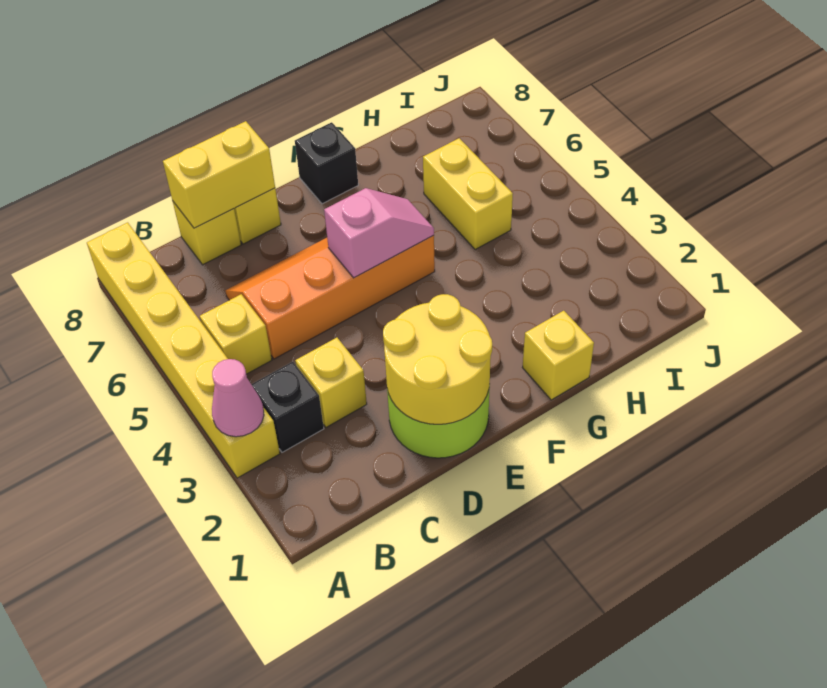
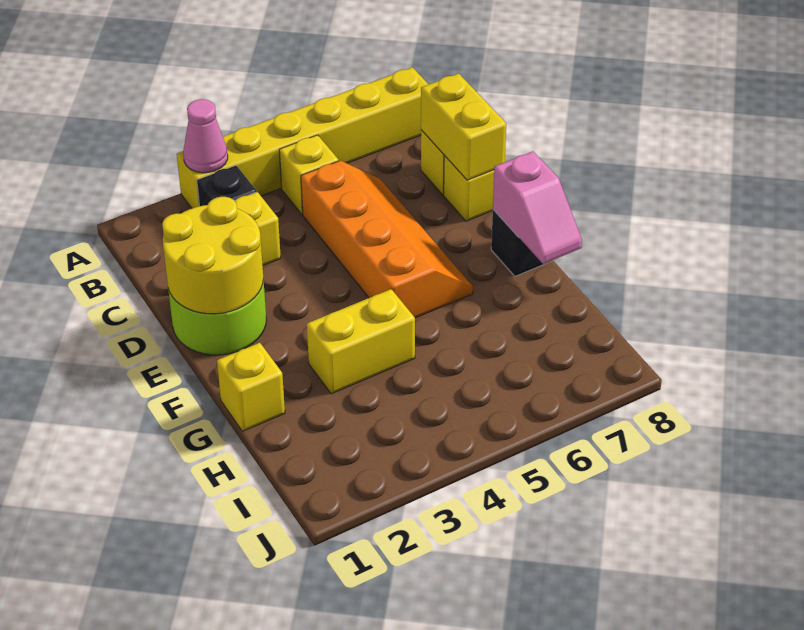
pink 1x2 slope [324,188,434,278] -> pink 1x2 slope moved to [493,151,582,264]
yellow 1x2 brick [423,138,513,250] -> yellow 1x2 brick moved to [307,289,415,394]

